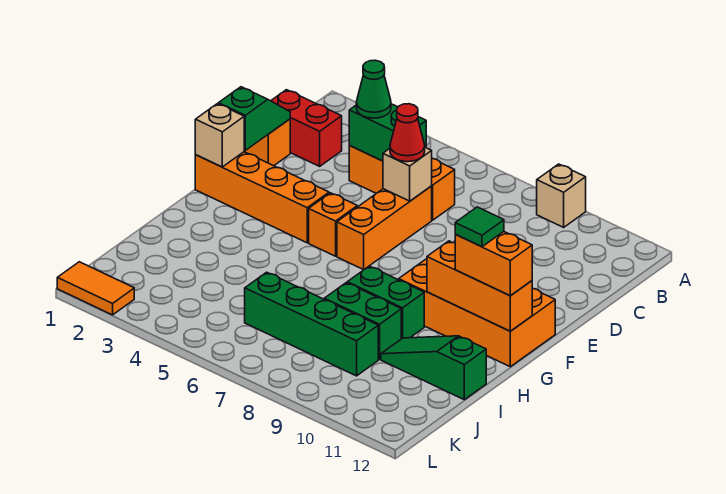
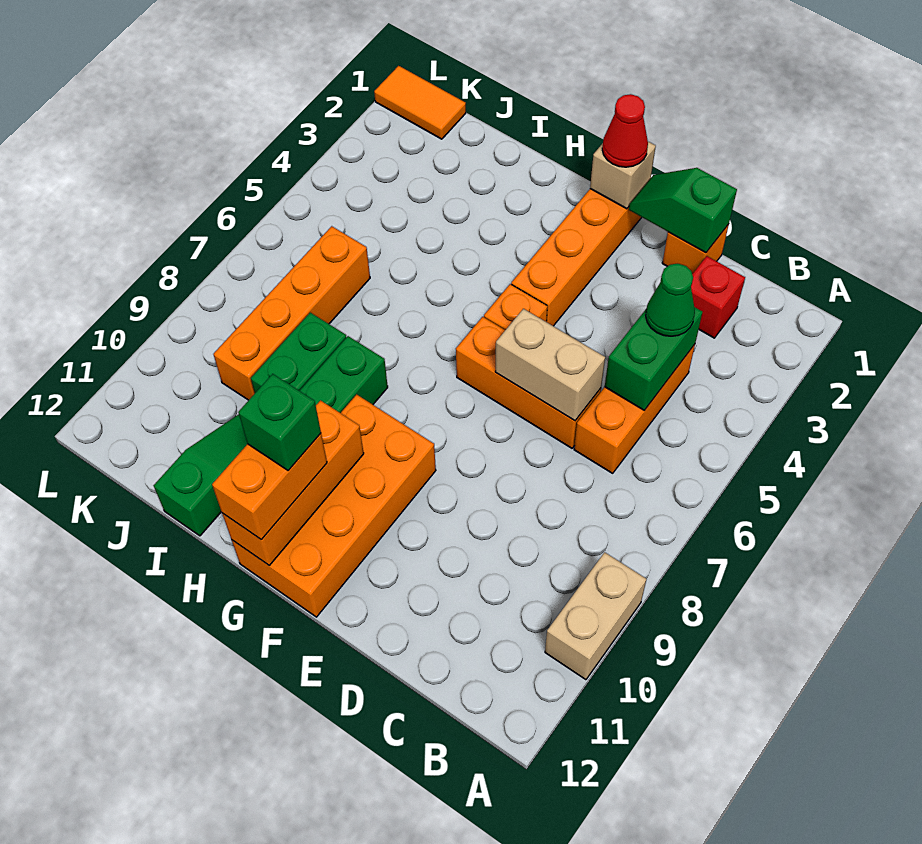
tan 1x1 brick [537,164,586,227] -> tan 1x2 brick [545,552,646,680]
red 1x2 brick [271,90,342,166] -> red 1x1 brick [691,256,745,338]
green 1x2 slope [218,87,290,150] -> green 1x2 slope turned to [629,168,737,253]
tan 1x1 brick [383,147,432,201] -> tan 1x2 brick [495,309,605,421]
red 1x1 cone [390,104,425,162] -> red 1x1 cone moved to [602,94,648,167]
green 1x1 tile [455,207,504,247] -> green 1x1 brick [238,374,321,471]
green 1x4 brick [245,272,378,376] -> orange 1x4 brick [213,226,370,400]
orange 1x2 tile [57,262,134,315] -> orange 1x2 tile turned to [374,66,466,139]

